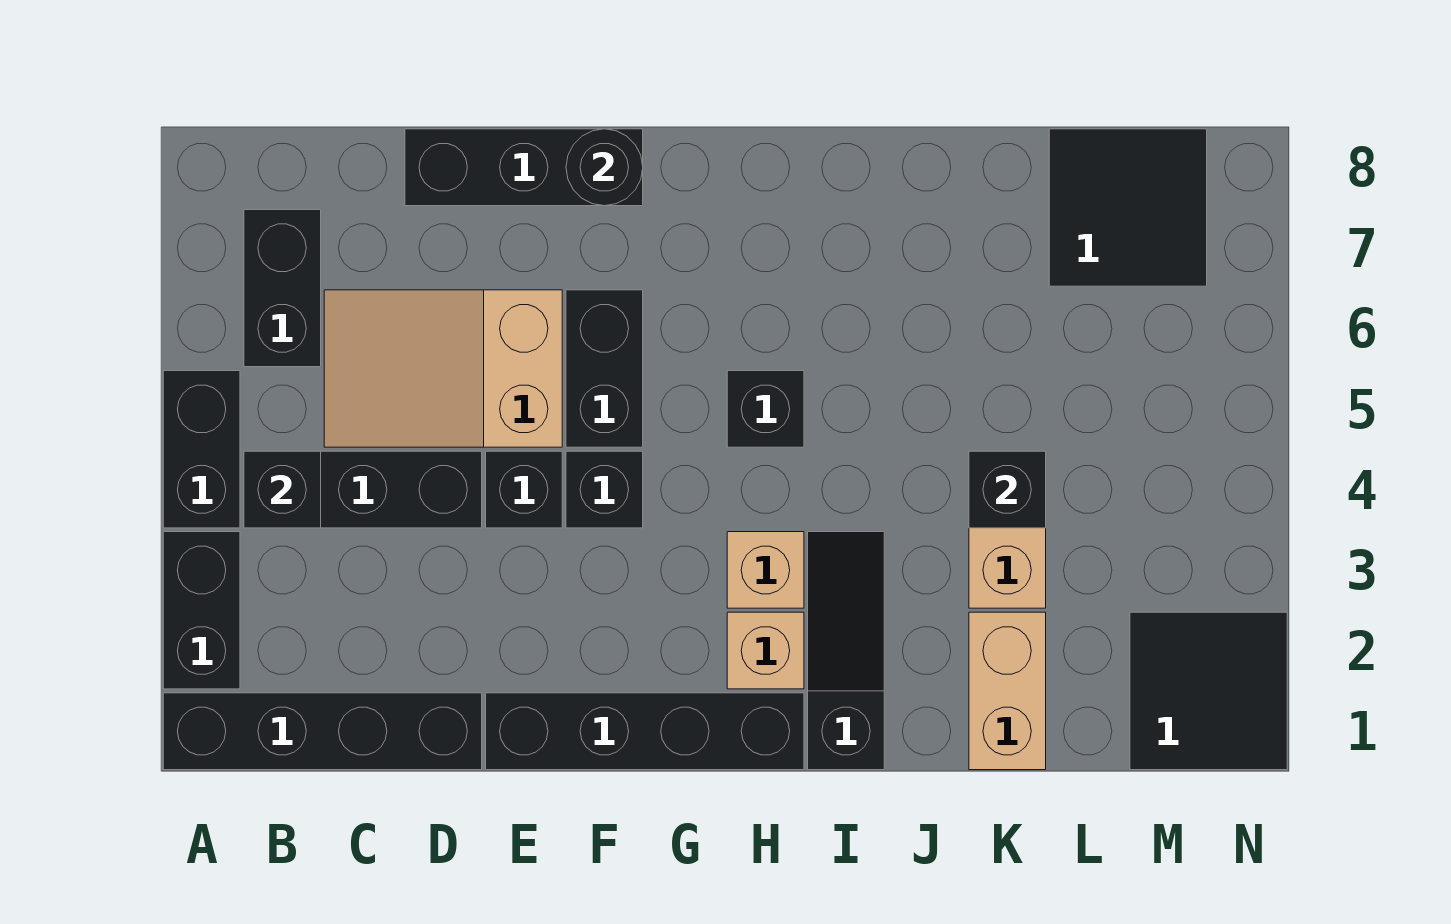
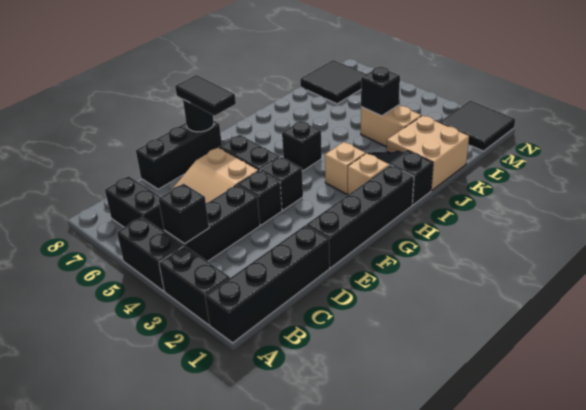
none -> black 1x2 tile [175,75,236,116]
tan 1x2 brick [969,612,1046,770] -> tan 2x2 brick [387,116,469,191]

